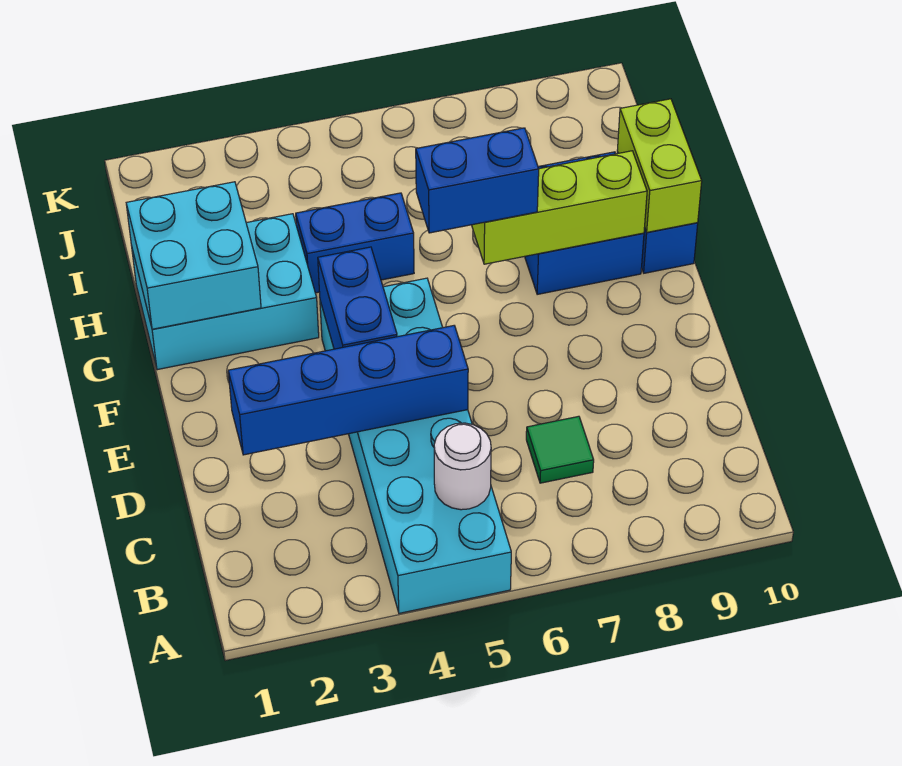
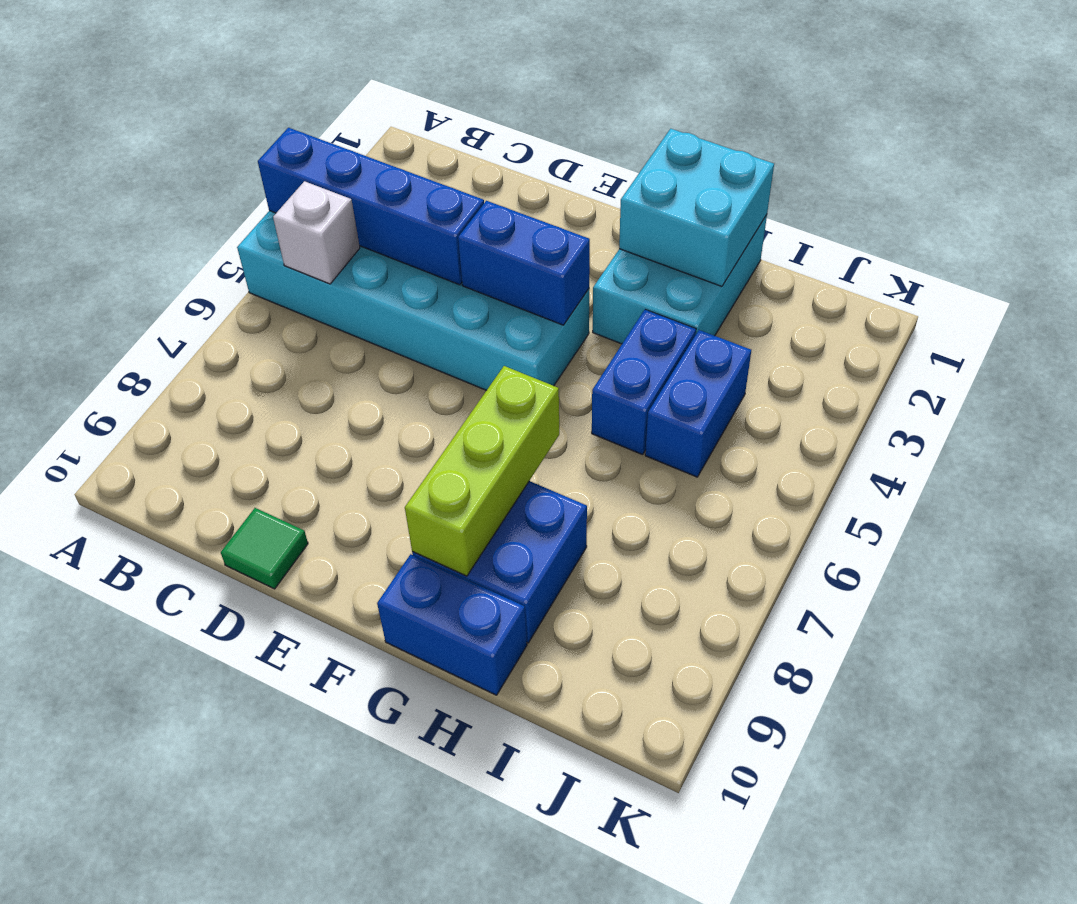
white 1x1 round brick [434,423,491,510] -> white 1x1 brick [273,181,360,284]
green 1x1 tile [526,416,594,483] -> green 1x1 tile moved to [221,508,308,589]
blue 1x4 brick [228,326,468,455] -> blue 1x4 brick turned to [258,128,484,285]
blue 1x2 brick [416,128,539,233] -> blue 1x2 brick moved to [645,330,751,477]
lime 1x2 brick [617,99,702,232] -> none

